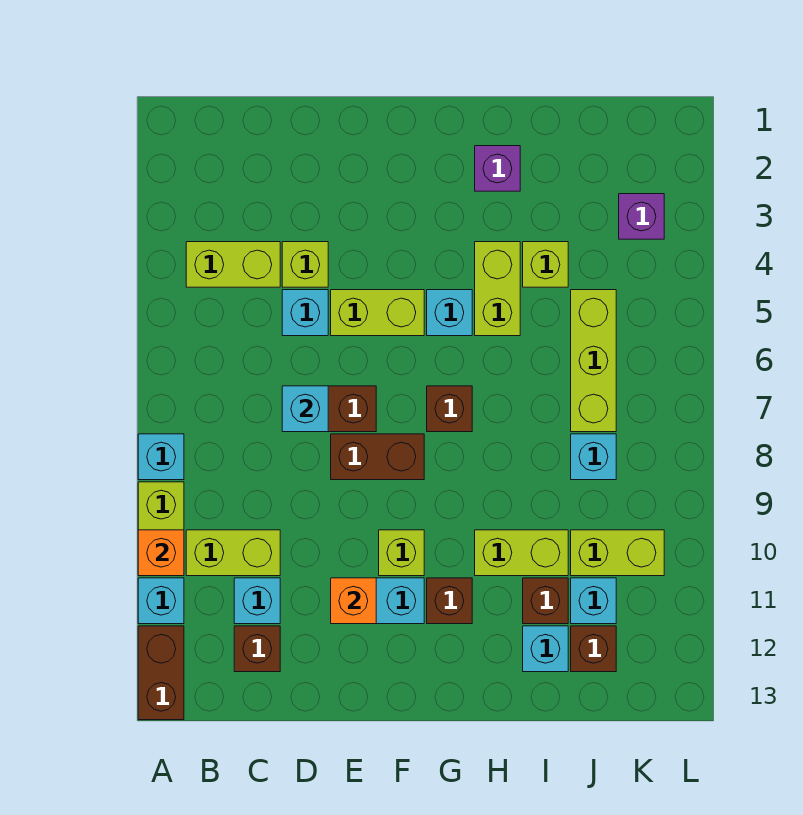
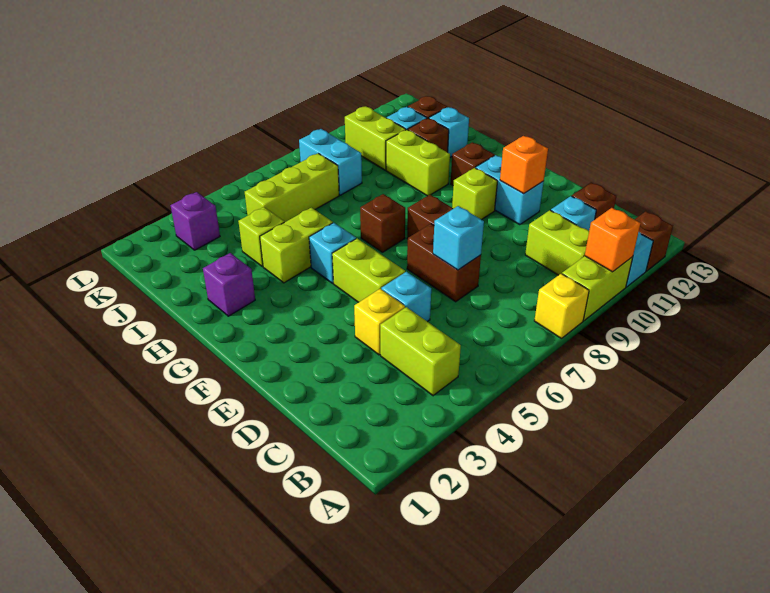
cyan 1x1 brick [138,434,184,480] -> yellow 1x1 brick [534,274,589,339]
brown 1x2 brick [138,626,184,720] -> brown 1x1 brick [635,211,673,271]
lime 1x1 brick [282,242,328,287] -> yellow 1x1 brick [354,289,405,355]
cyan 1x1 brick [571,434,616,480] -> cyan 1x2 brick [299,129,362,195]

